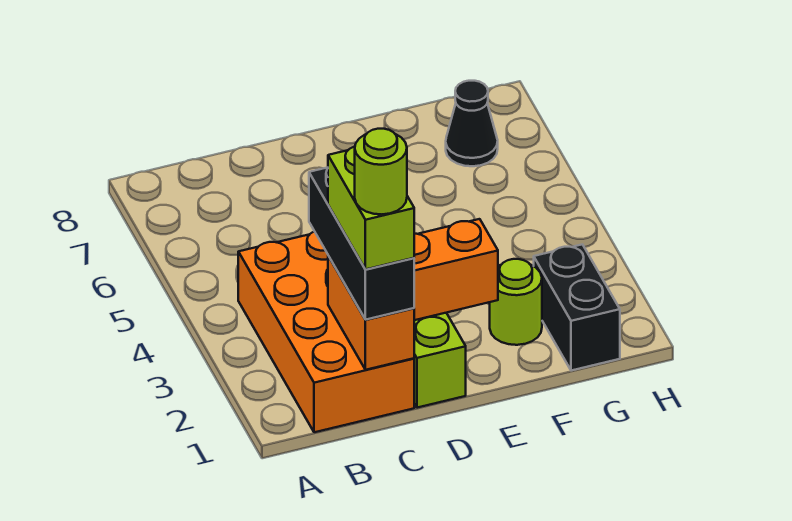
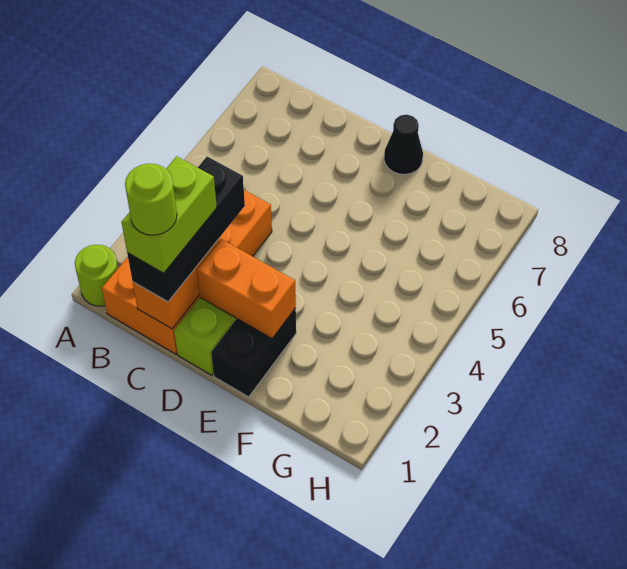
lime 1x1 round brick [490,259,542,345] -> lime 1x1 round brick moved to [75,245,118,306]
black 1x2 brick [534,244,620,371] -> black 1x2 brick moved to [211,308,296,397]
black 1x1 cone [446,81,498,166] -> black 1x1 cone moved to [384,115,423,174]

